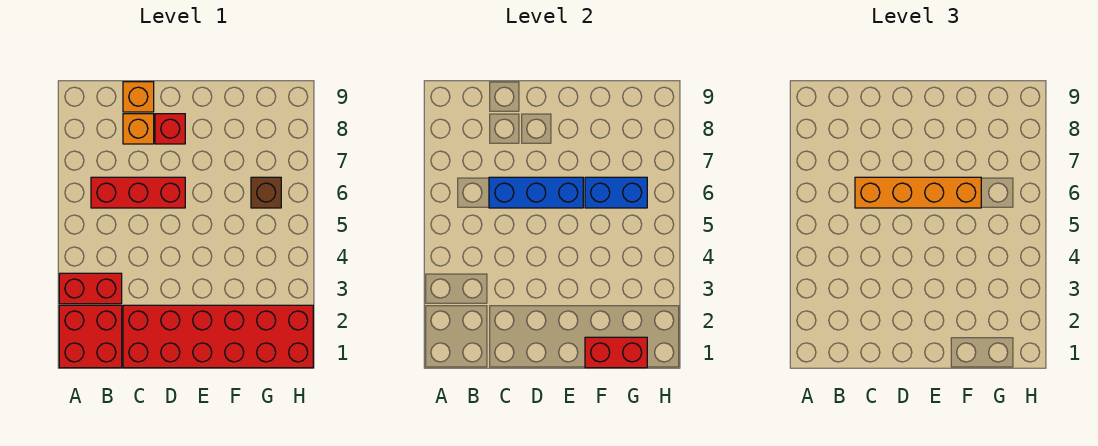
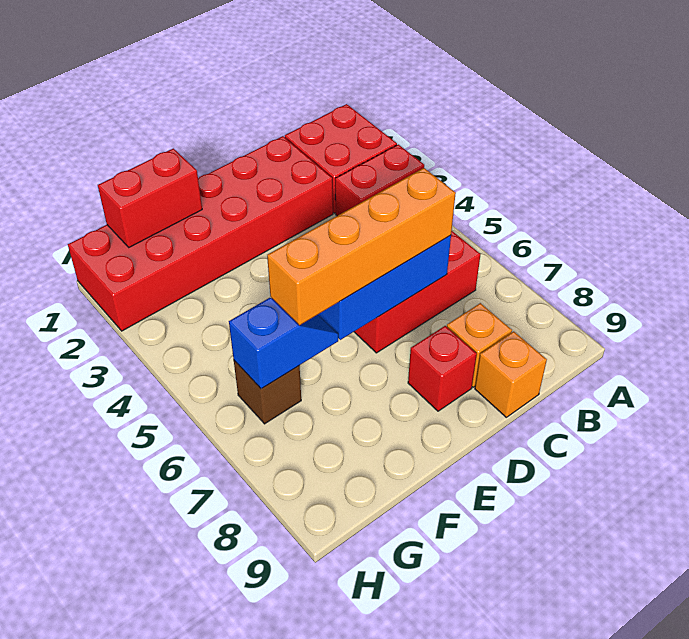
blue 1x2 brick [585,177,647,208] -> blue 1x2 slope [229,298,338,389]

